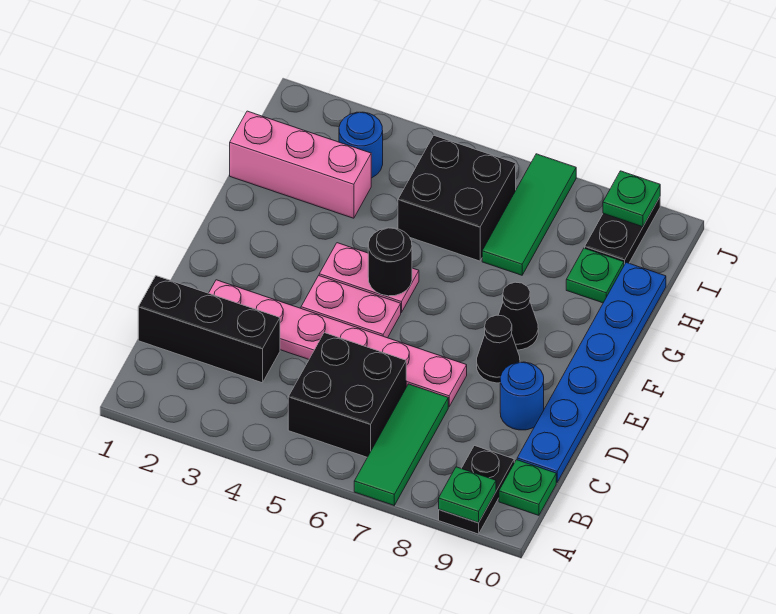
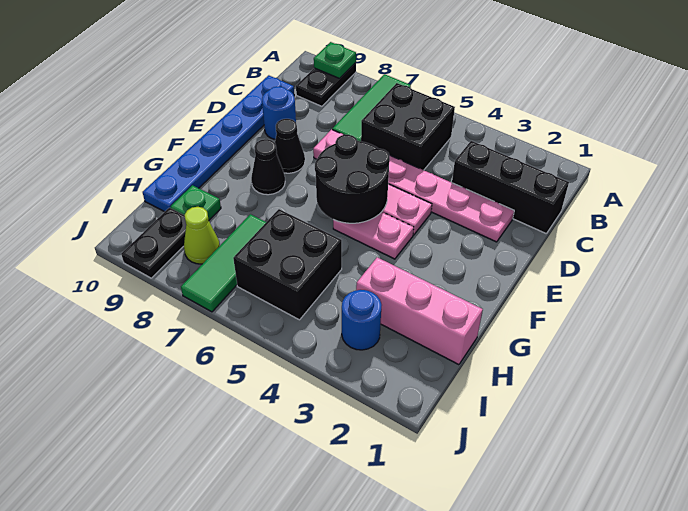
green 1x1 plate [499,460,556,515] -> none
black 1x1 round brick [368,228,412,296] -> black 2x2 round brick [315,135,390,223]
none -> lime 1x1 cone [184,207,220,264]
green 1x1 plate [603,171,660,227] -> none

